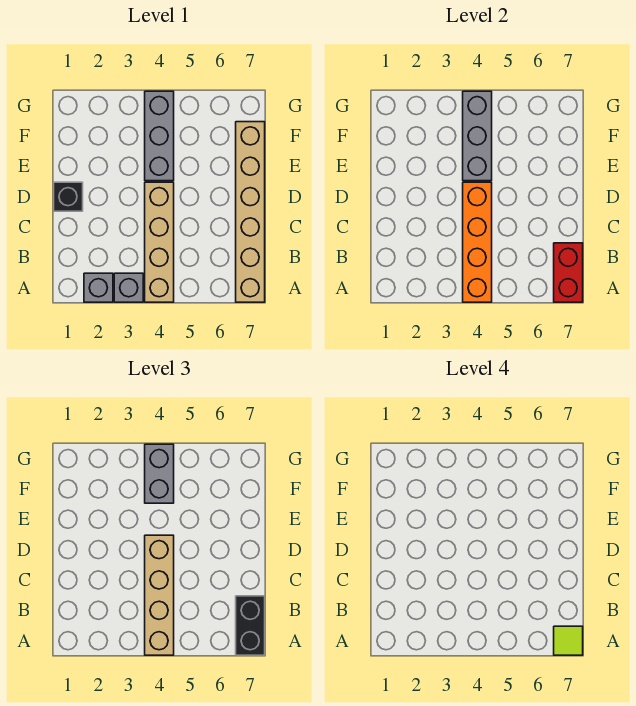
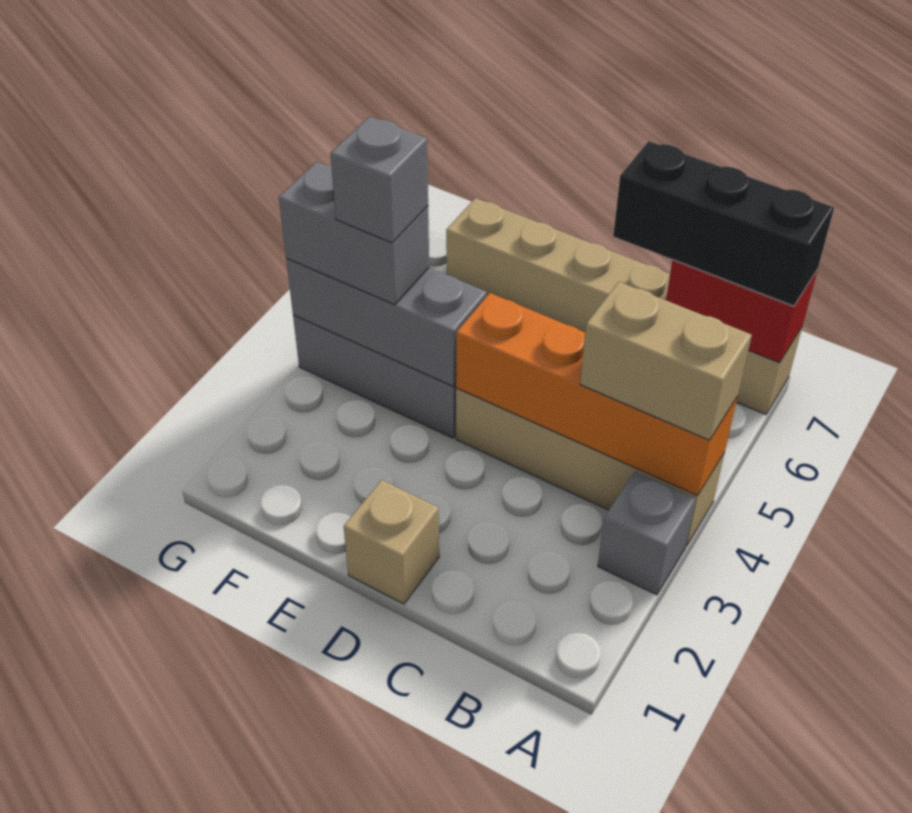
grey 1x1 brick [84,273,113,302] -> grey 1x1 brick moved to [330,116,428,243]
tan 1x4 brick [145,535,174,655] -> tan 1x2 brick [580,282,752,440]
black 1x2 brick [236,596,265,655] -> black 1x3 brick [613,141,834,306]
lime 1x1 tile [554,626,583,655] -> none
black 1x1 brick [54,182,83,211] -> tan 1x1 brick [344,480,439,604]

